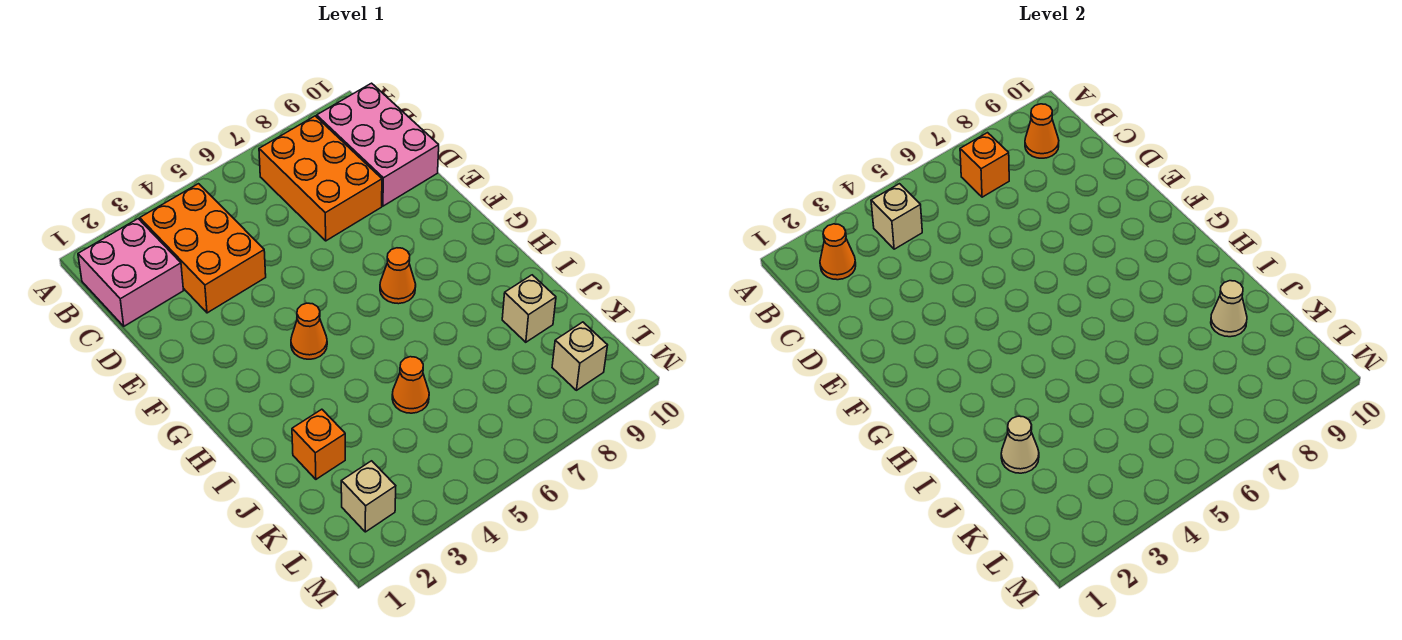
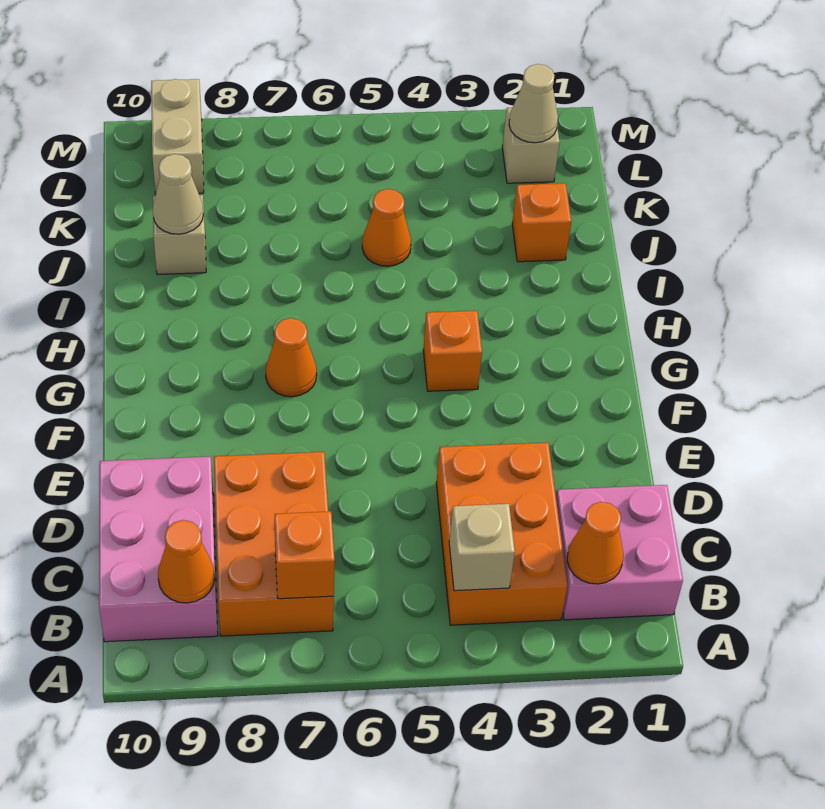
orange 1x1 cone [291,303,327,359] -> orange 1x1 brick [423,311,482,391]
tan 1x1 cone [1001,416,1039,473] -> tan 1x1 cone moved to [509,64,558,143]
tan 1x1 brick [552,322,608,390] -> tan 1x2 brick [151,79,204,194]

